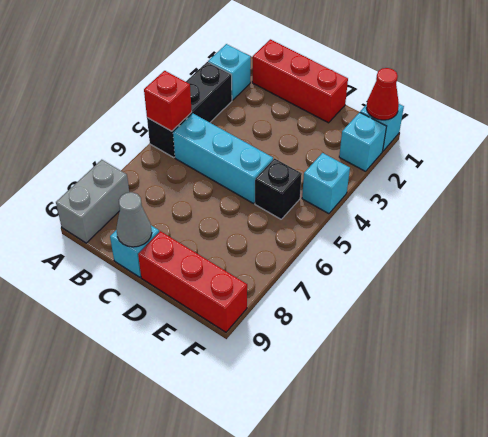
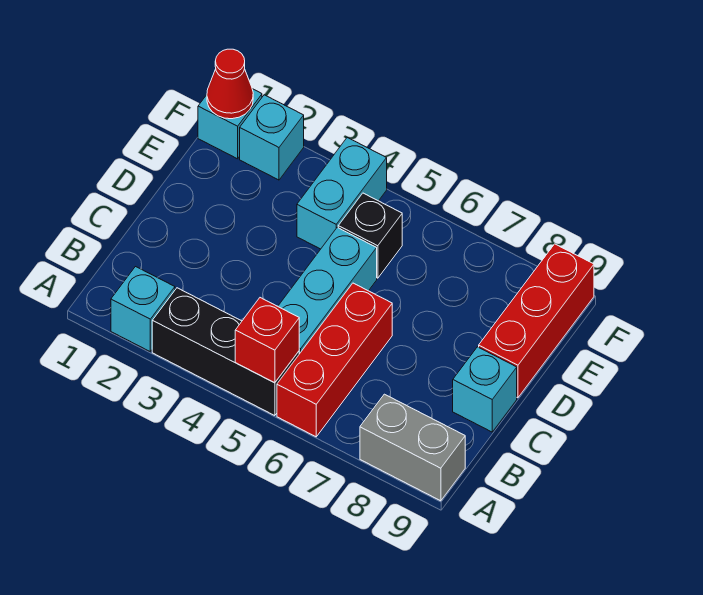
red 1x3 brick [252,39,348,123] -> red 1x3 brick moved to [277,283,392,437]
grey 1x1 cone [116,192,152,247] -> none
cyan 1x1 brick [302,153,350,214] -> cyan 1x2 brick [297,138,387,249]

